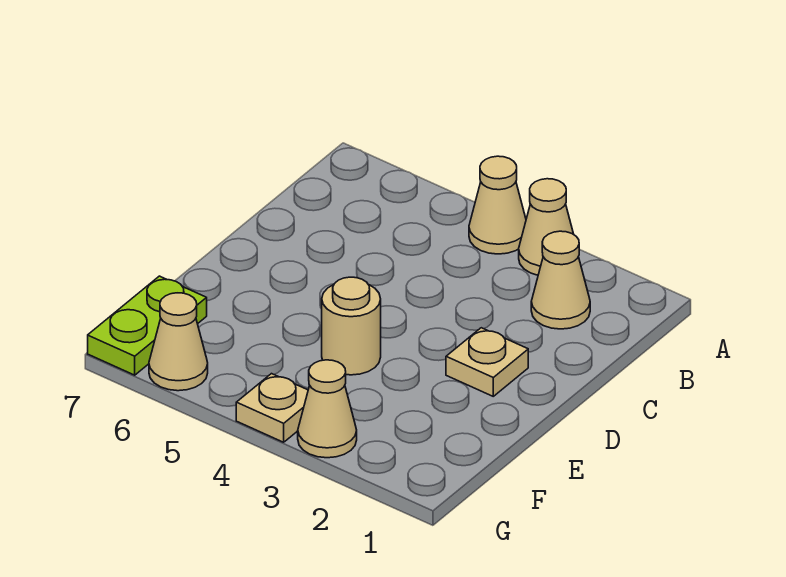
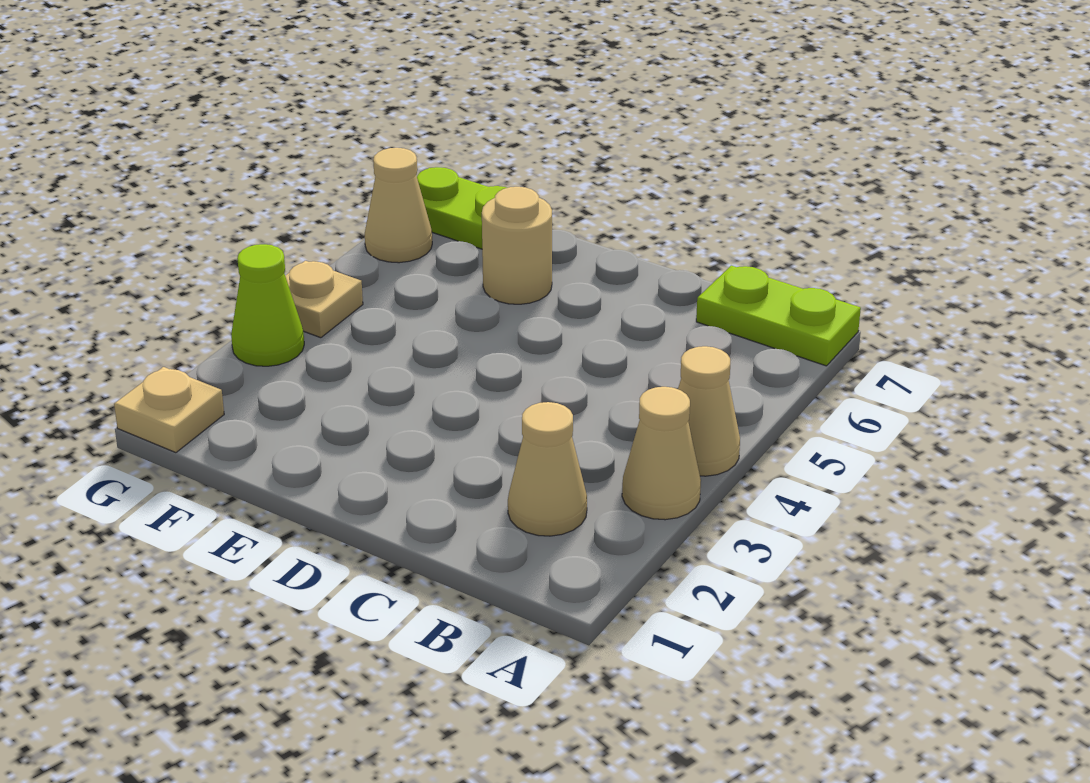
none -> lime 1x2 plate [696,266,861,366]
tan 1x1 plate [446,328,528,396] -> tan 1x1 plate moved to [114,367,224,453]
tan 1x1 round brick [322,277,381,375] -> tan 1x1 round brick moved to [482,187,552,304]
tan 1x1 cone [298,360,357,458] -> lime 1x1 cone [231,244,304,366]

